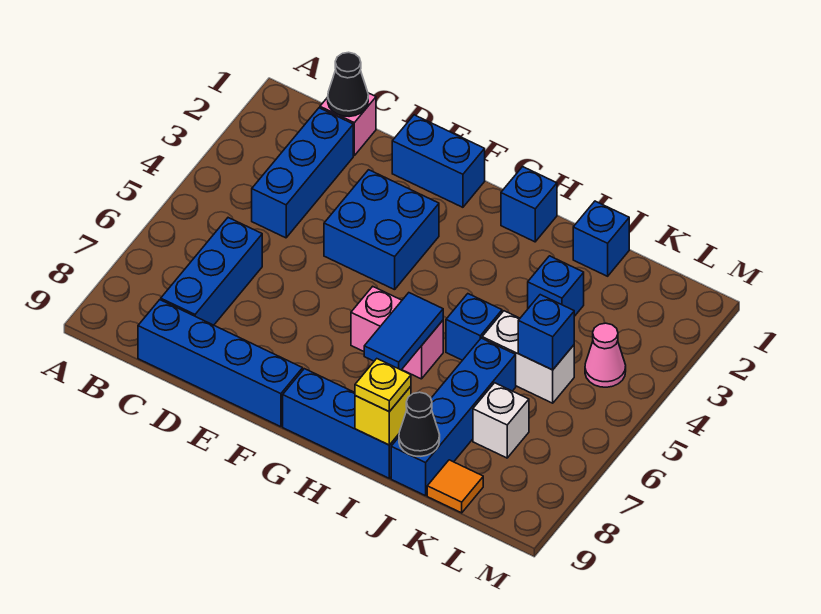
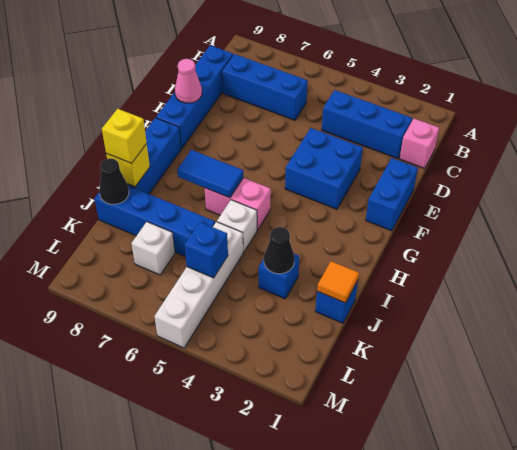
black 1x1 cone [328,52,368,117] -> black 1x1 cone moved to [264,227,294,274]
pink 1x2 brick [351,286,443,379] -> pink 1x2 brick turned to [205,178,271,230]
blue 1x1 brick [501,167,557,242] -> none
blue 1x1 brick [446,294,502,360] -> white 1x1 brick [217,200,257,252]
yellow 1x1 plate [355,359,411,412] -> yellow 1x1 brick [102,109,147,164]
white 1x2 brick [482,311,574,403] -> white 1x4 brick [154,222,243,348]
orange 1x1 tile [427,460,483,513] -> orange 1x1 tile moved to [317,261,359,303]
pink 1x1 cone [585,323,626,387] -> pink 1x1 cone moved to [175,59,202,103]

